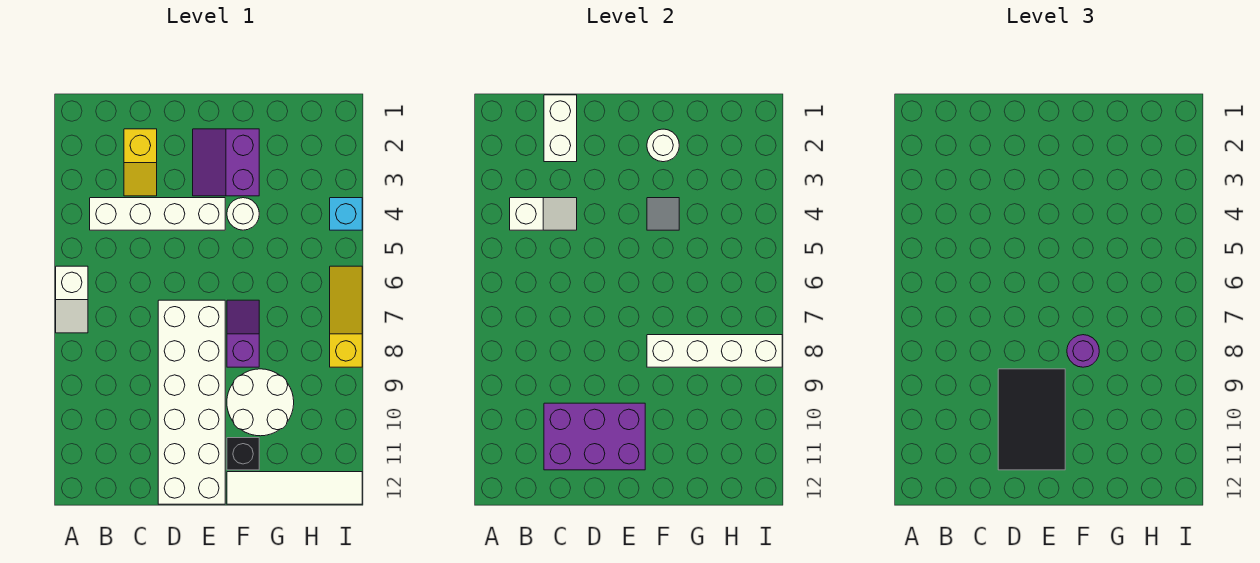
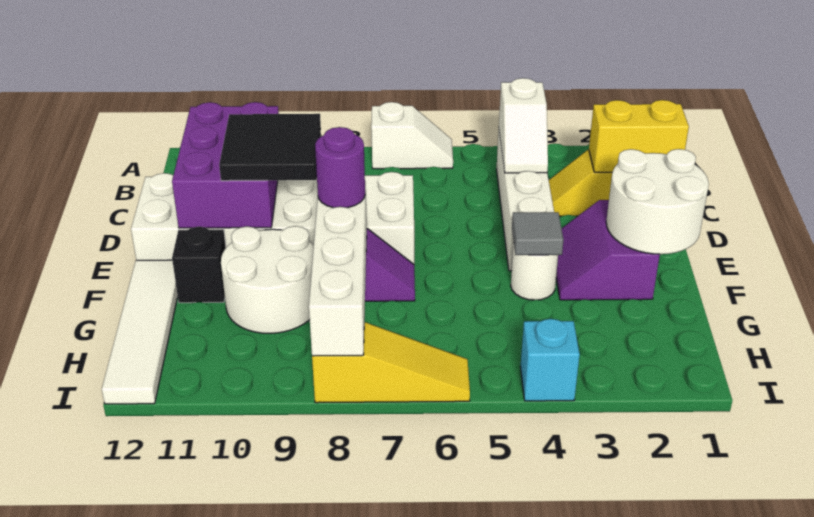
white 1x2 slope [56,266,88,333] -> white 1x2 slope turned to [371,102,453,169]
white 1x2 brick [544,95,577,162] -> yellow 1x2 brick [589,100,689,172]
black 2x3 tile [998,369,1065,470] -> black 2x2 tile [219,114,321,181]
purple 2x2 slope [193,129,259,196] -> purple 2x2 slope turned to [556,200,660,300]
white 1x1 round brick [647,129,679,162] -> white 2x2 round brick [606,149,709,254]

